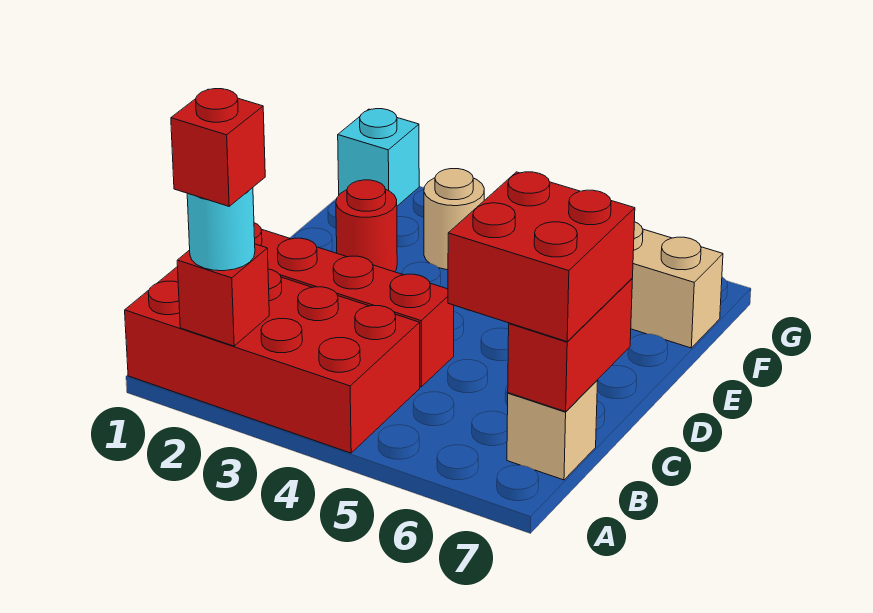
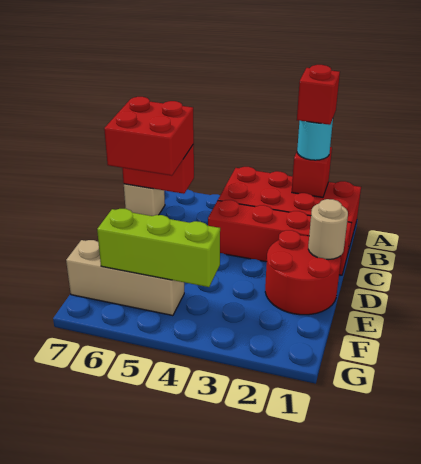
red 1x2 brick [508,279,632,412] -> red 1x2 brick turned to [122,144,194,194]
red 1x1 round brick [336,180,397,272] -> red 2x2 round brick [265,230,341,315]
tan 1x1 round brick [424,169,484,270] -> tan 1x1 round brick moved to [308,199,348,260]
none -> lime 1x3 brick [97,209,220,287]
cyan 1x1 brick [338,109,419,206] -> none

